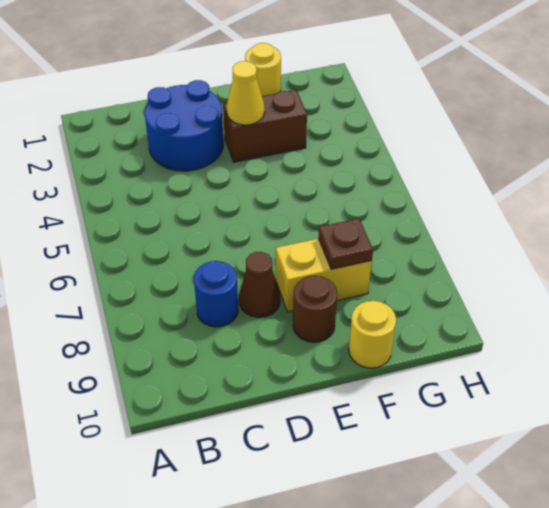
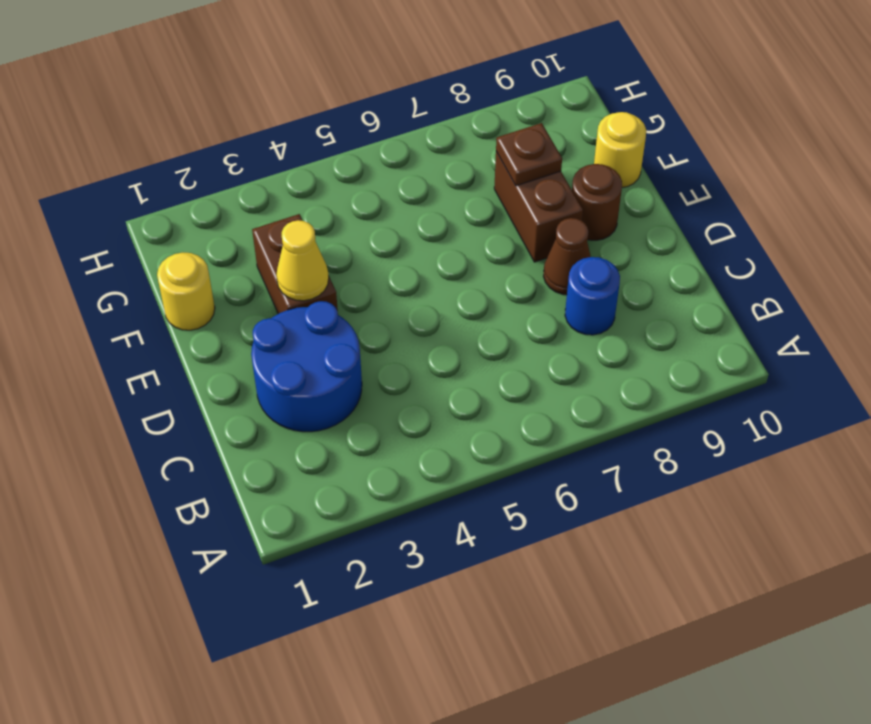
yellow 1x2 brick [276,239,372,312] -> brown 1x2 brick [494,152,583,262]

